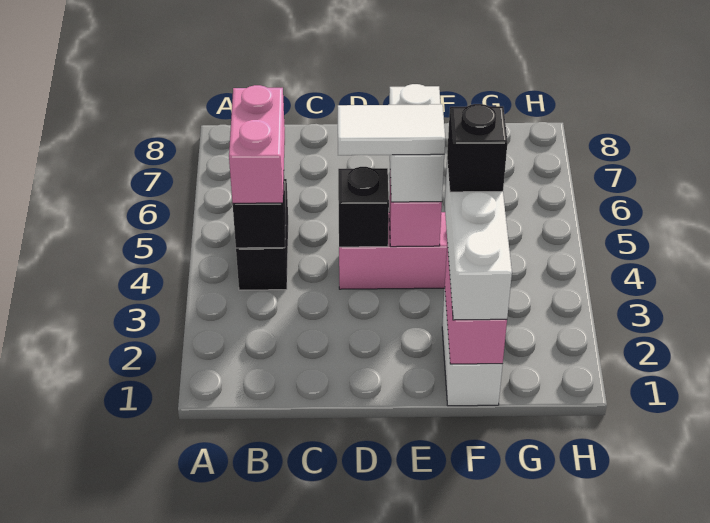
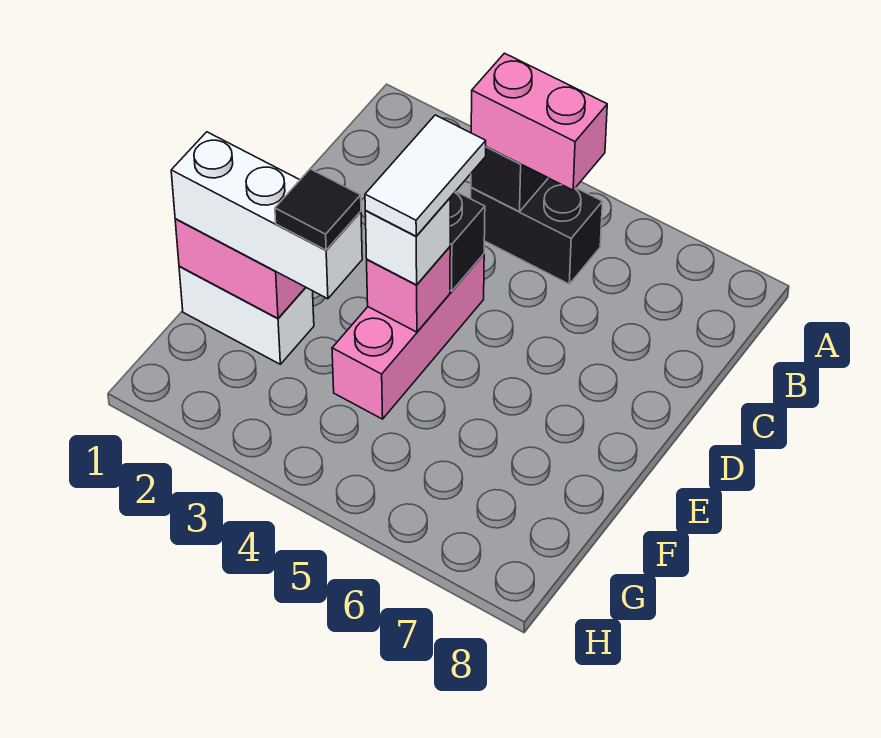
white 1x2 brick [389,84,444,202] -> white 1x1 brick [365,198,450,285]
black 1x1 brick [447,104,508,192] -> black 1x1 tile [275,169,361,250]

